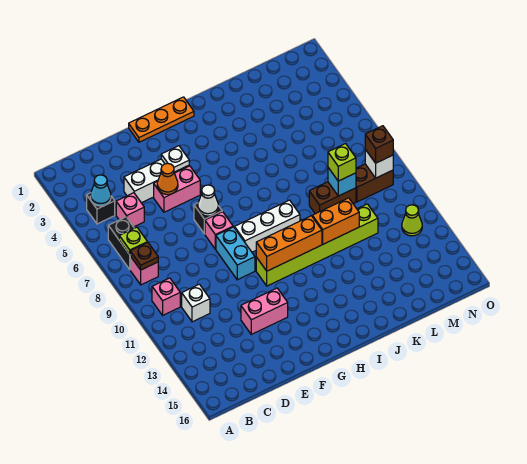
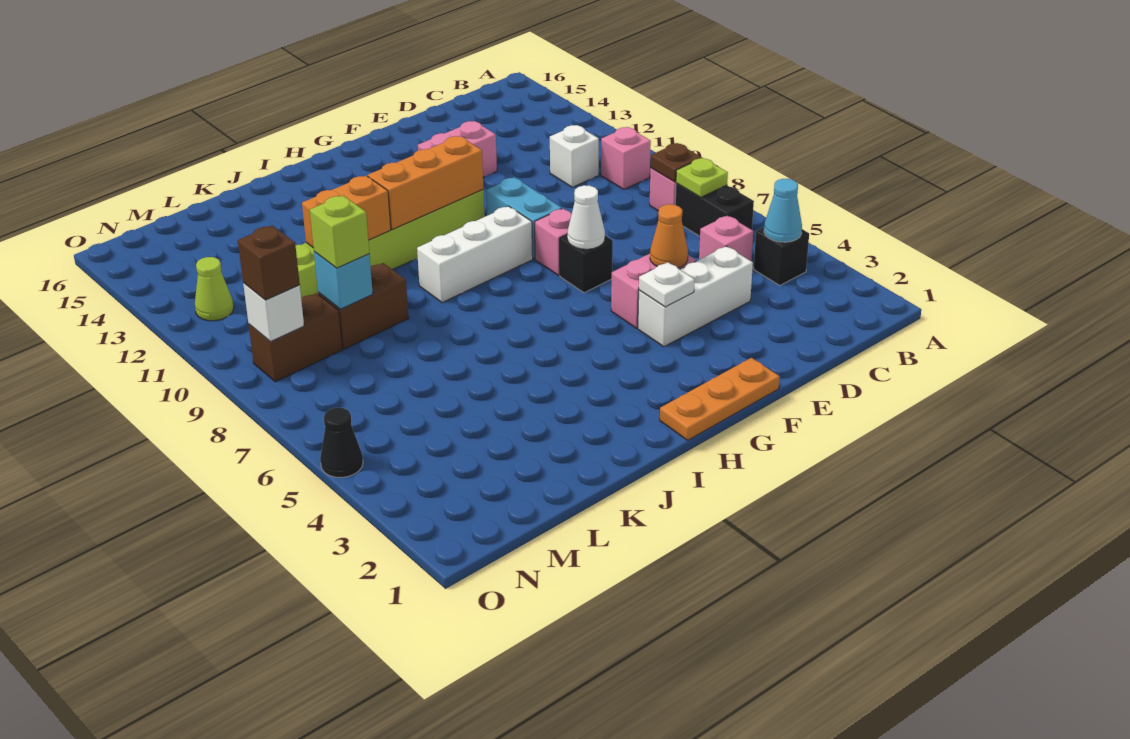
none -> black 1x1 cone [320,408,363,478]

